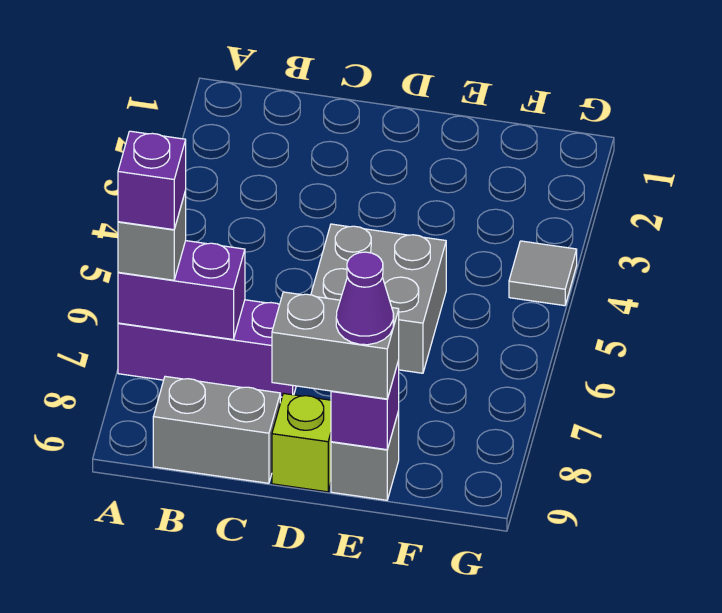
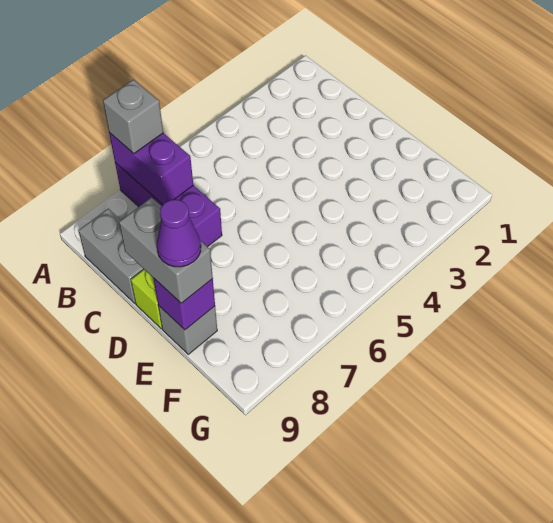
purple 1x1 brick [118,131,186,230] -> none
grey 2x2 brick [311,224,446,373] -> none
grey 1x1 tile [509,241,577,306] -> none

